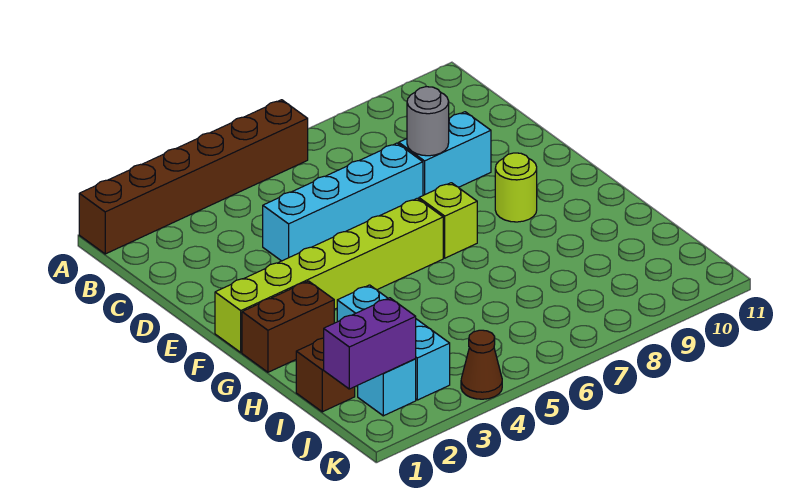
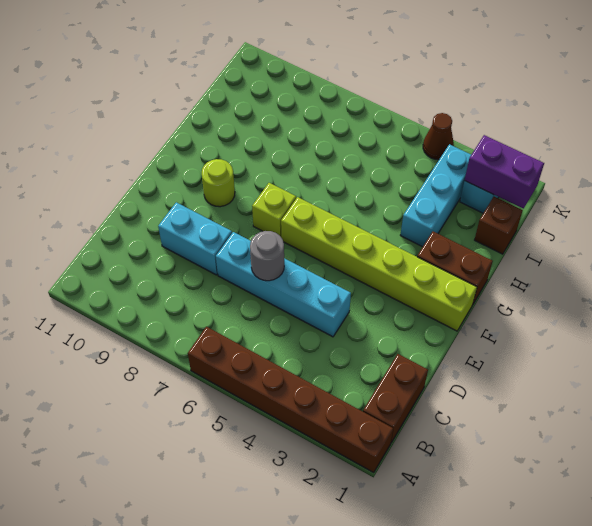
none -> brown 1x2 brick [363,354,428,442]
grey 1x1 round brick [407,87,449,156] -> grey 1x1 round brick moved to [250,231,284,281]

